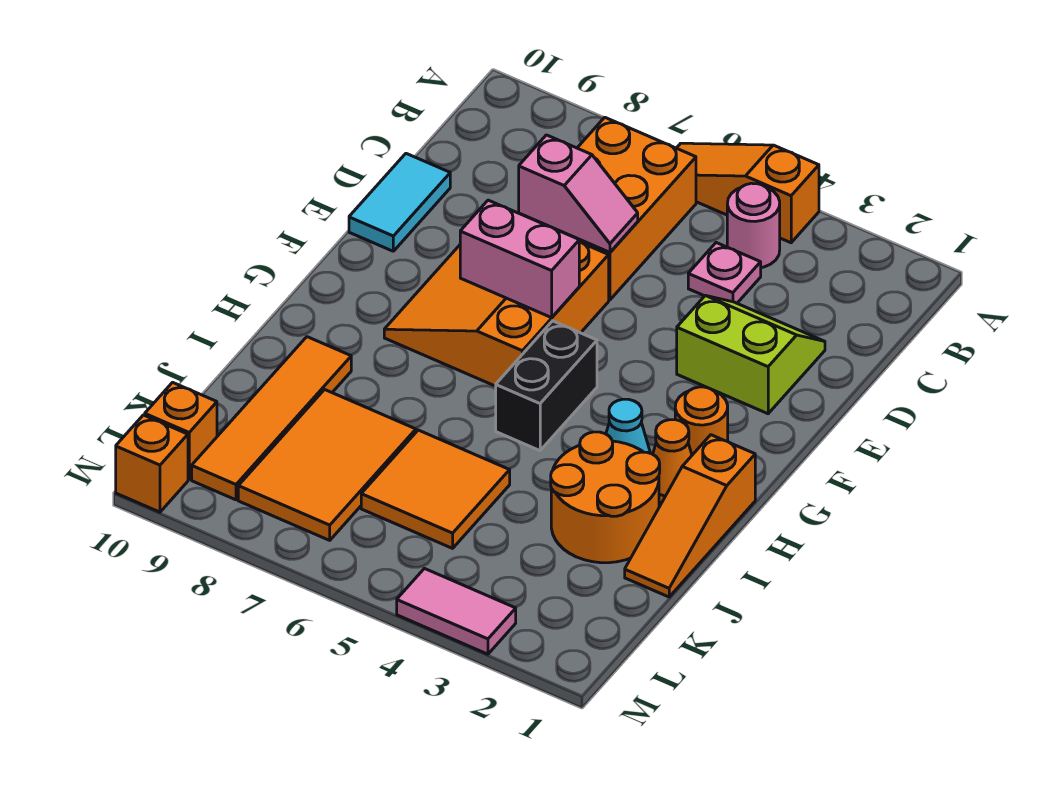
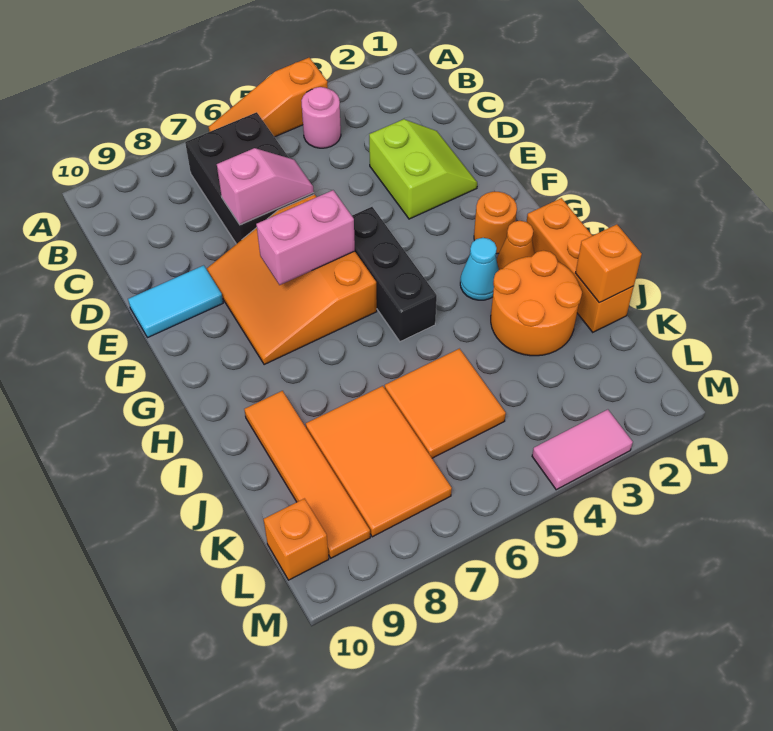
orange 2x3 brick [542,117,696,300] -> black 2x3 brick [185,112,314,244]
pink 1x1 plate [688,243,761,303] -> none
lime 2x2 slope [677,296,825,414] -> lime 2x2 slope turned to [369,119,477,219]
cyan 1x2 tile [349,154,450,251] -> cyan 1x2 tile turned to [128,265,223,338]
black 1x2 brick [496,321,597,451] -> black 1x3 brick [352,207,437,342]
orange 1x3 slope [625,435,755,597] -> orange 1x3 brick [527,198,634,332]
orange 1x1 brick [116,415,188,512] -> orange 1x1 brick moved to [576,224,642,303]

